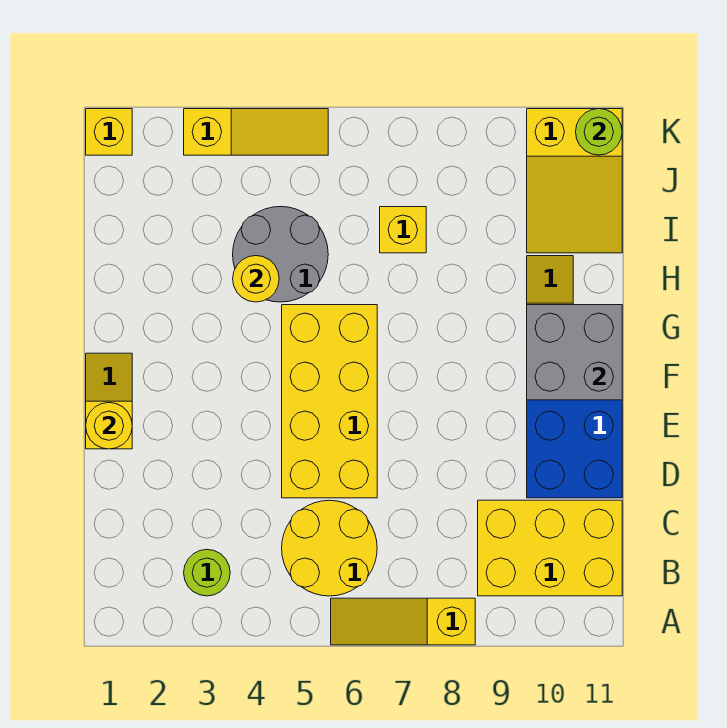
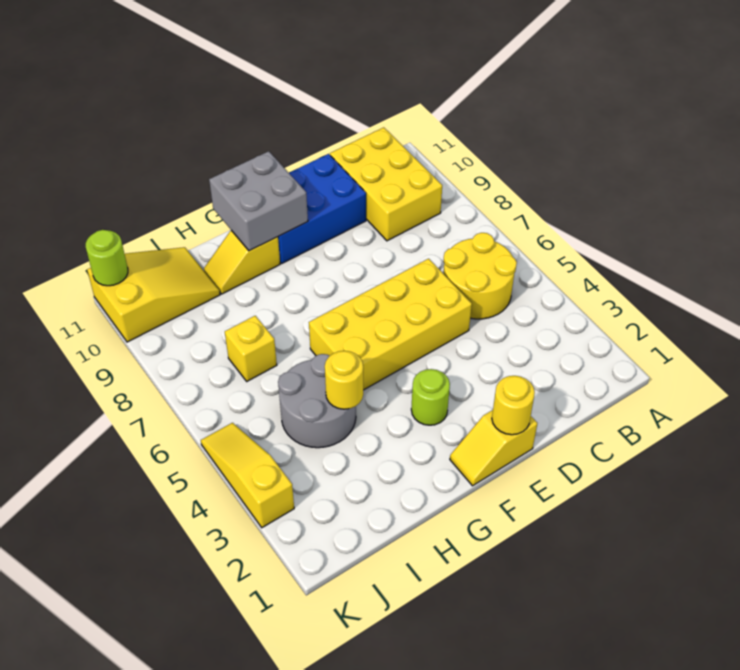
yellow 1x3 slope [331,598,475,645] -> none
lime 1x1 round brick [184,550,230,596] -> lime 1x1 round brick moved to [411,369,450,425]
yellow 1x1 brick [86,109,132,155] -> none

